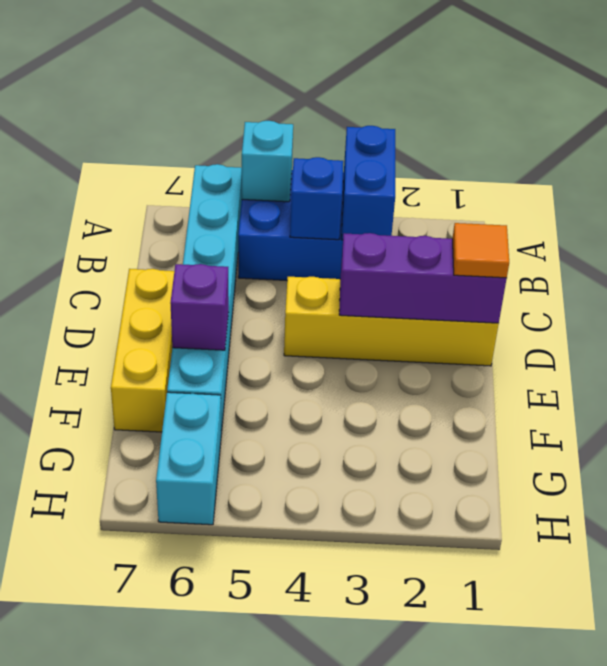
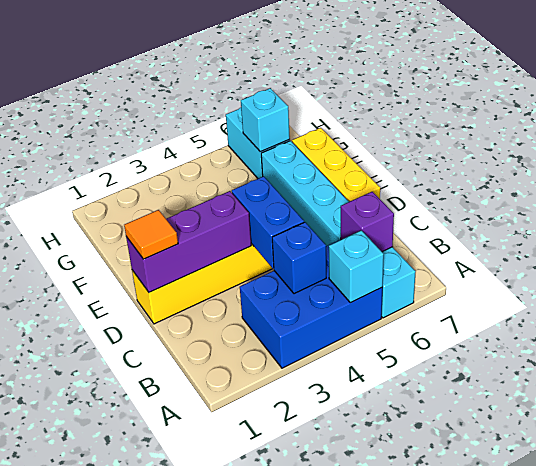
blue 1x2 brick [342,126,395,240] -> blue 1x2 brick moved to [232,176,304,269]
purple 1x1 brick [170,264,229,350] -> purple 1x1 brick moved to [341,192,394,252]
none -> cyan 1x1 brick [241,88,290,152]

